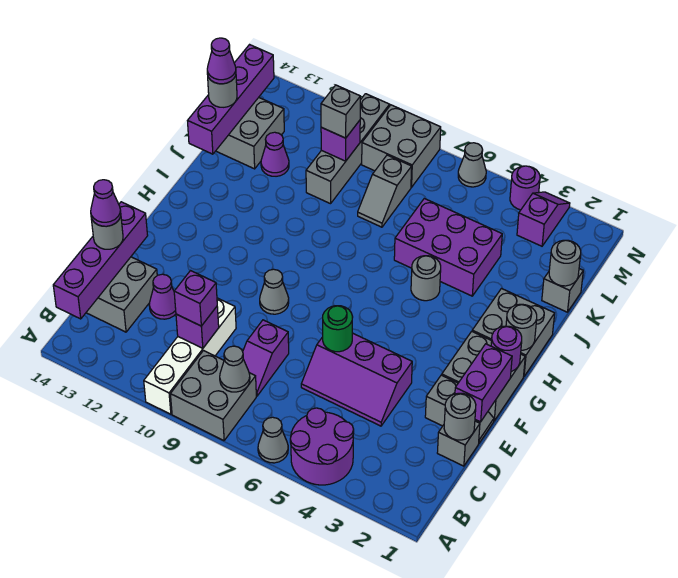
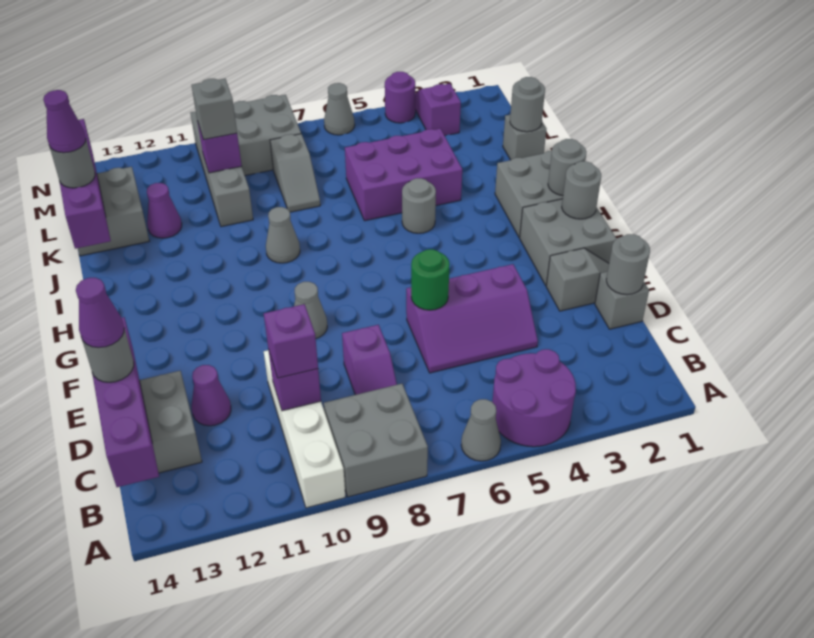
grey 1x1 cone [220,346,250,392] -> grey 1x1 cone moved to [266,207,300,263]
purple 1x2 brick [455,344,512,422] -> none
purple 1x1 round brick [491,326,522,372] -> grey 1x1 round brick [562,161,601,219]

